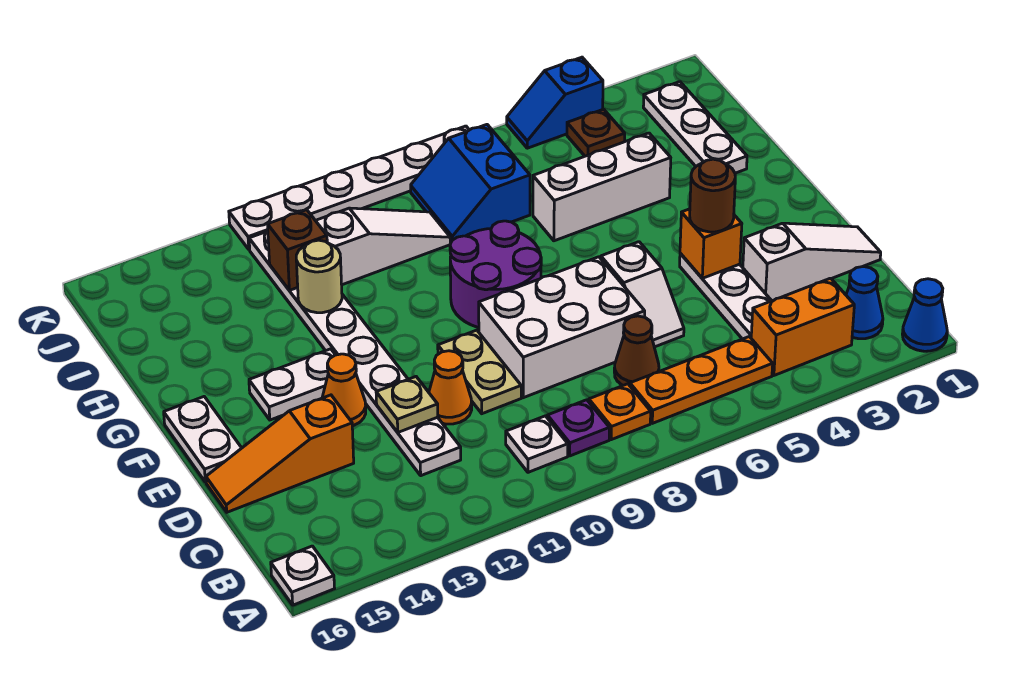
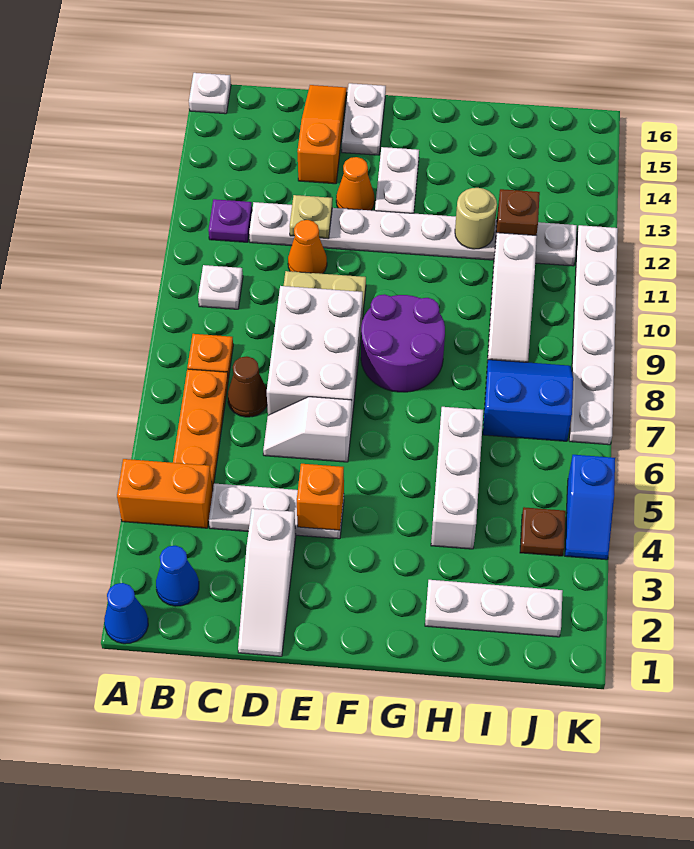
orange 1x2 brick [751,278,854,375] -> orange 1x2 brick turned to [117,459,213,528]
purple 1x1 plate [547,400,609,456] -> purple 1x1 plate moved to [208,199,252,242]
brown 1x1 round brick [690,159,735,232] -> none
white 1x2 plate [164,397,241,482] -> white 1x2 plate turned to [342,83,386,155]
blue 1x2 slope [507,57,603,148] -> blue 1x2 slope turned to [565,455,615,560]

